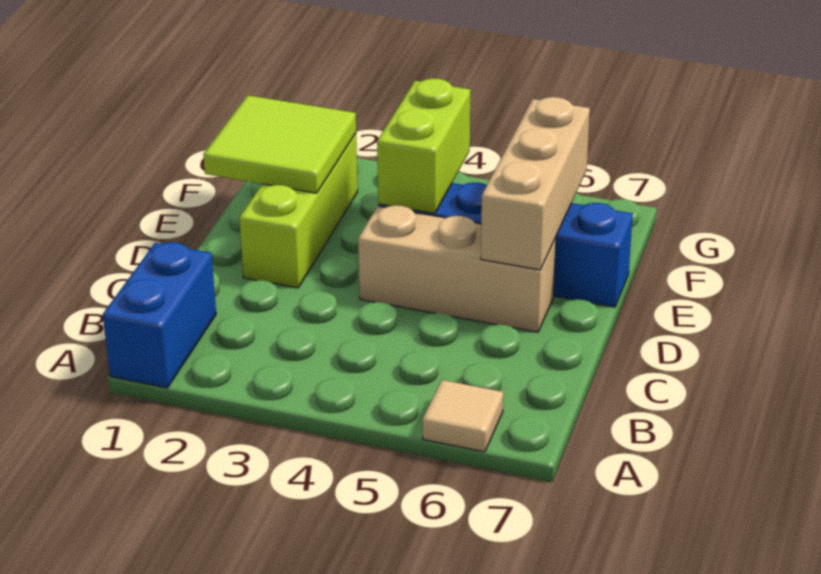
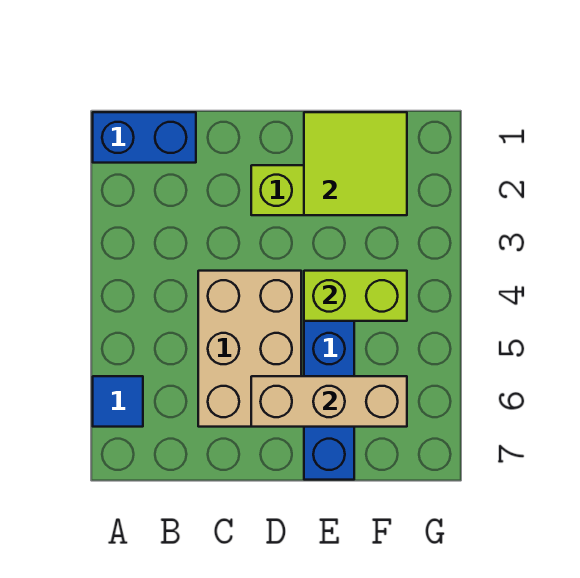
tan 1x1 tile [422,380,503,452] -> blue 1x1 tile [93,376,143,427]
tan 1x3 brick [358,205,556,332] -> tan 2x3 brick [198,271,301,427]

